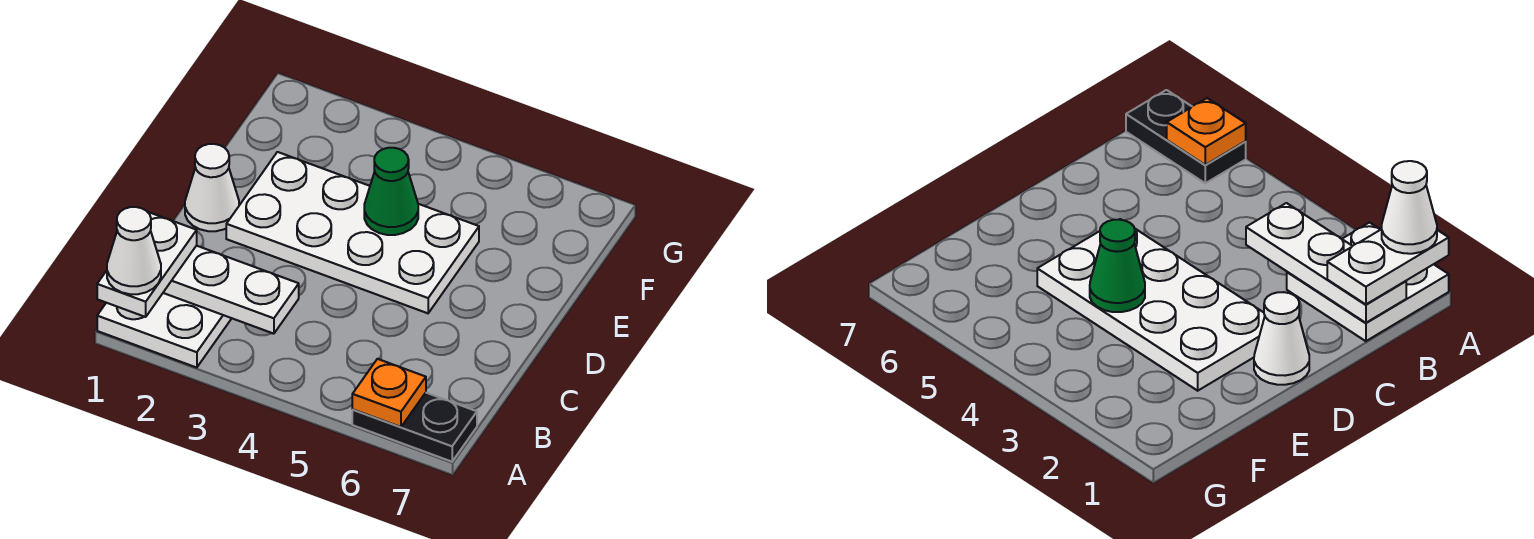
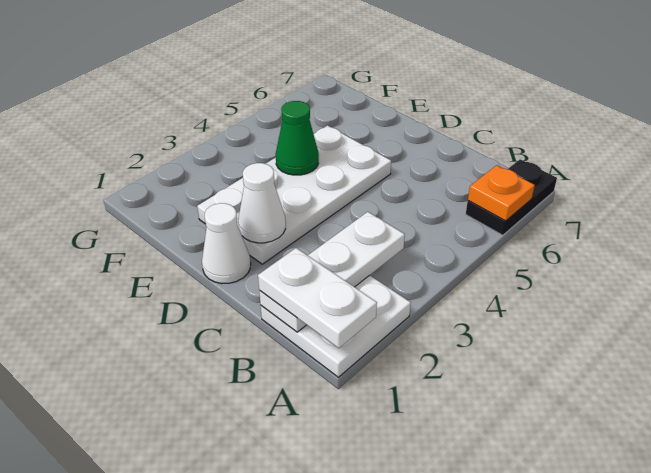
white 1x1 cone [107,207,161,294] -> white 1x1 cone moved to [238,163,286,243]

